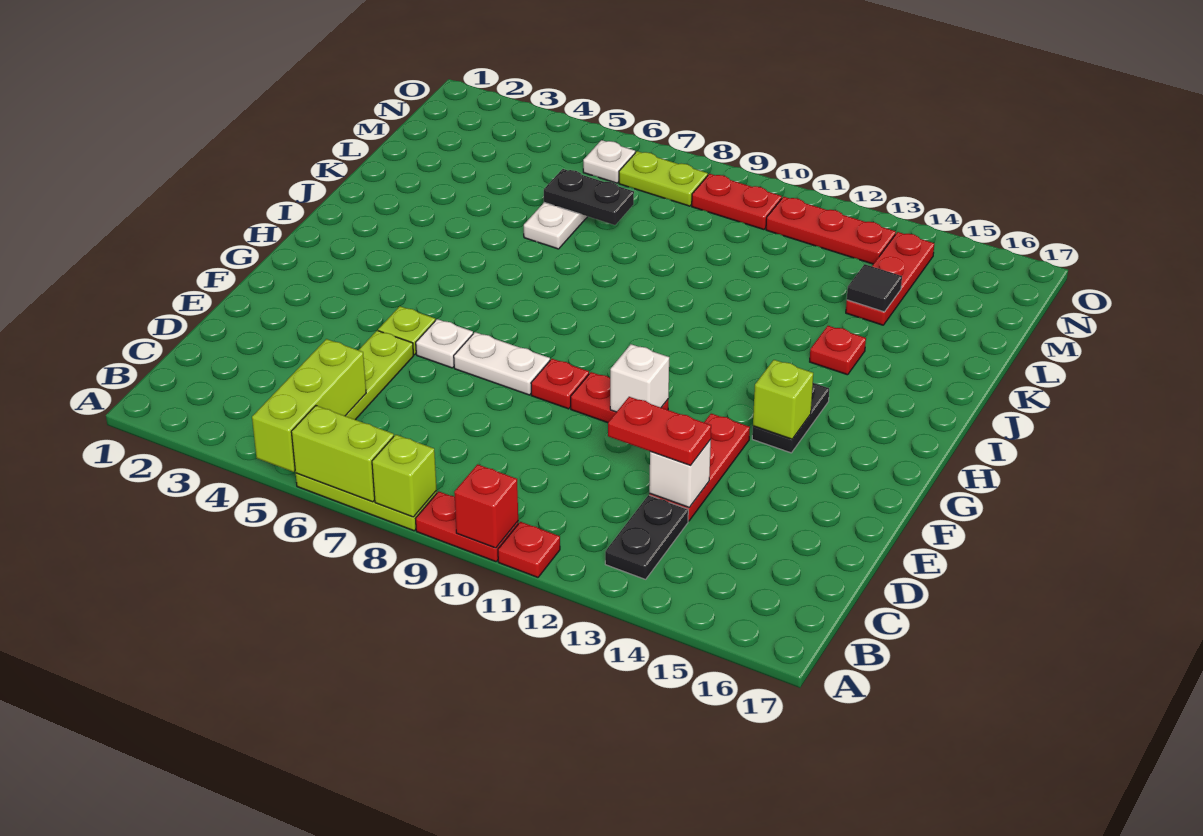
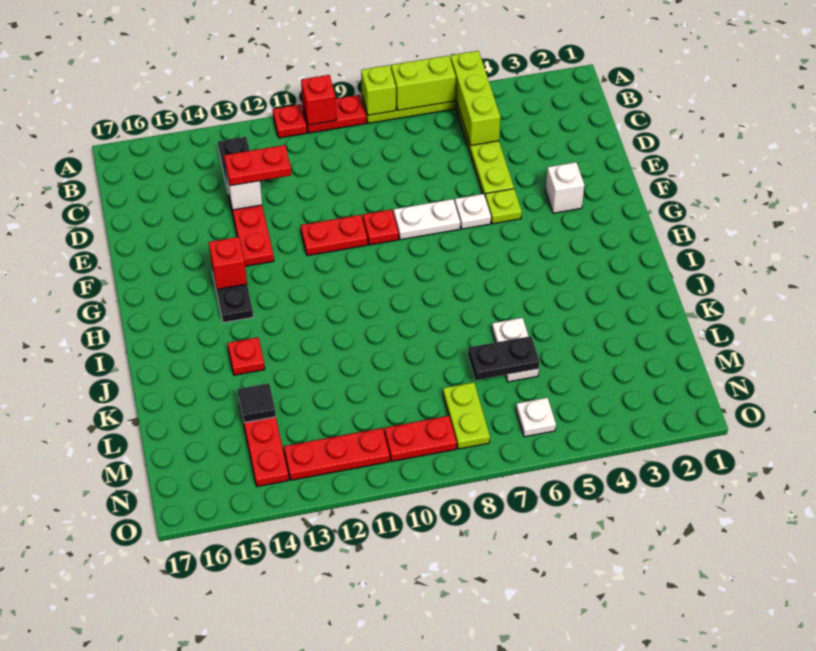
white 1x1 brick [610,344,669,412] -> white 1x1 brick moved to [545,162,584,213]
lime 1x1 brick [753,360,813,439] -> red 1x1 brick [209,237,247,289]
lime 1x2 plate [619,151,708,206] -> lime 1x2 plate turned to [443,382,490,449]

